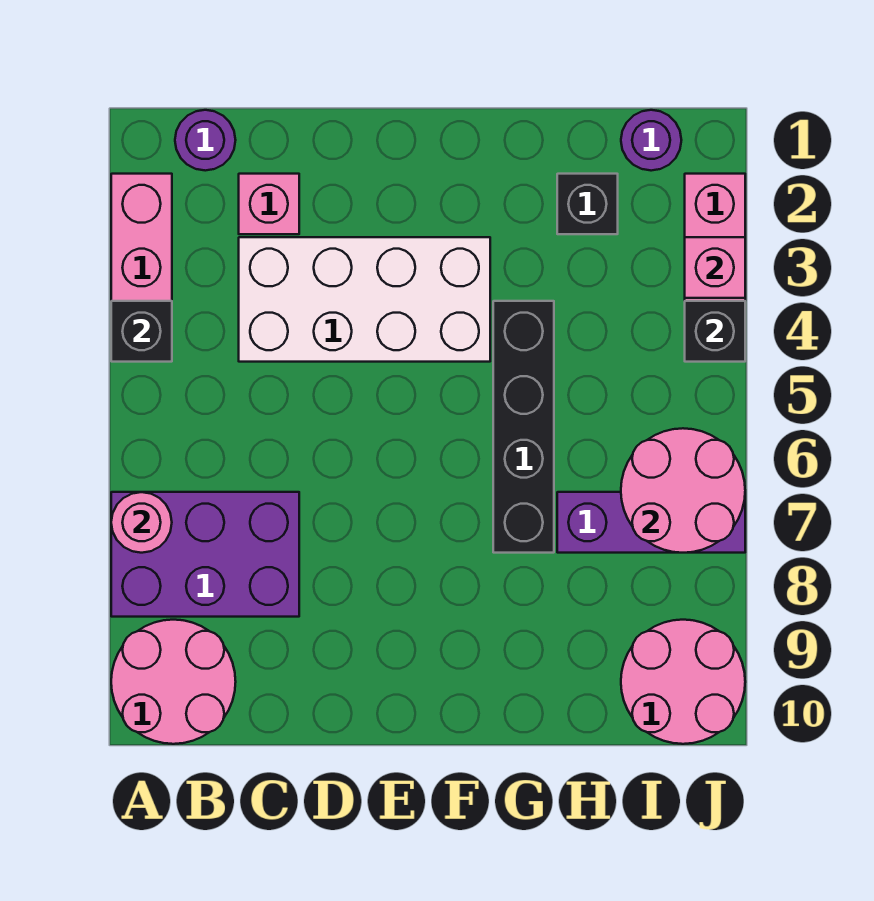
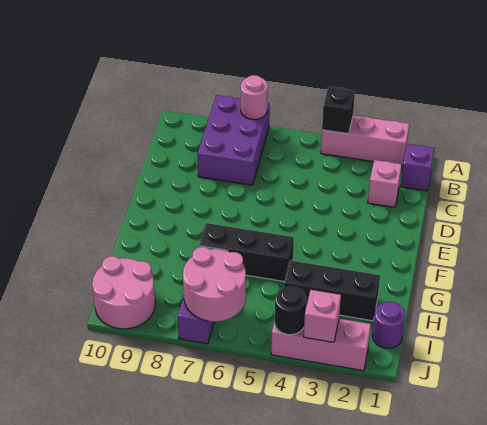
pink 2x2 round brick [111,620,236,744] -> none
purple 1x1 round brick [175,110,236,171] -> purple 1x1 brick [401,144,434,191]
white 2x4 brick [239,237,490,362] -> none
black 1x4 brick [493,301,554,553] -> black 1x3 brick [199,223,294,281]
black 1x1 brick [557,174,618,234] -> black 1x3 brick [284,260,380,321]
black 1x1 brick [685,301,745,362] -> black 1x1 round brick [275,287,306,335]

